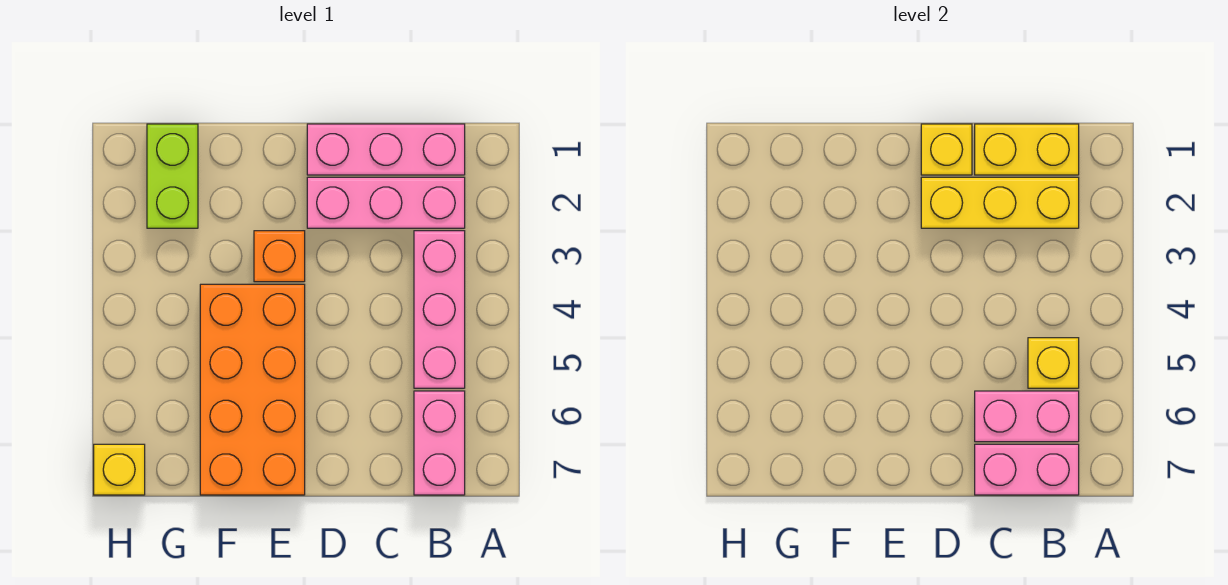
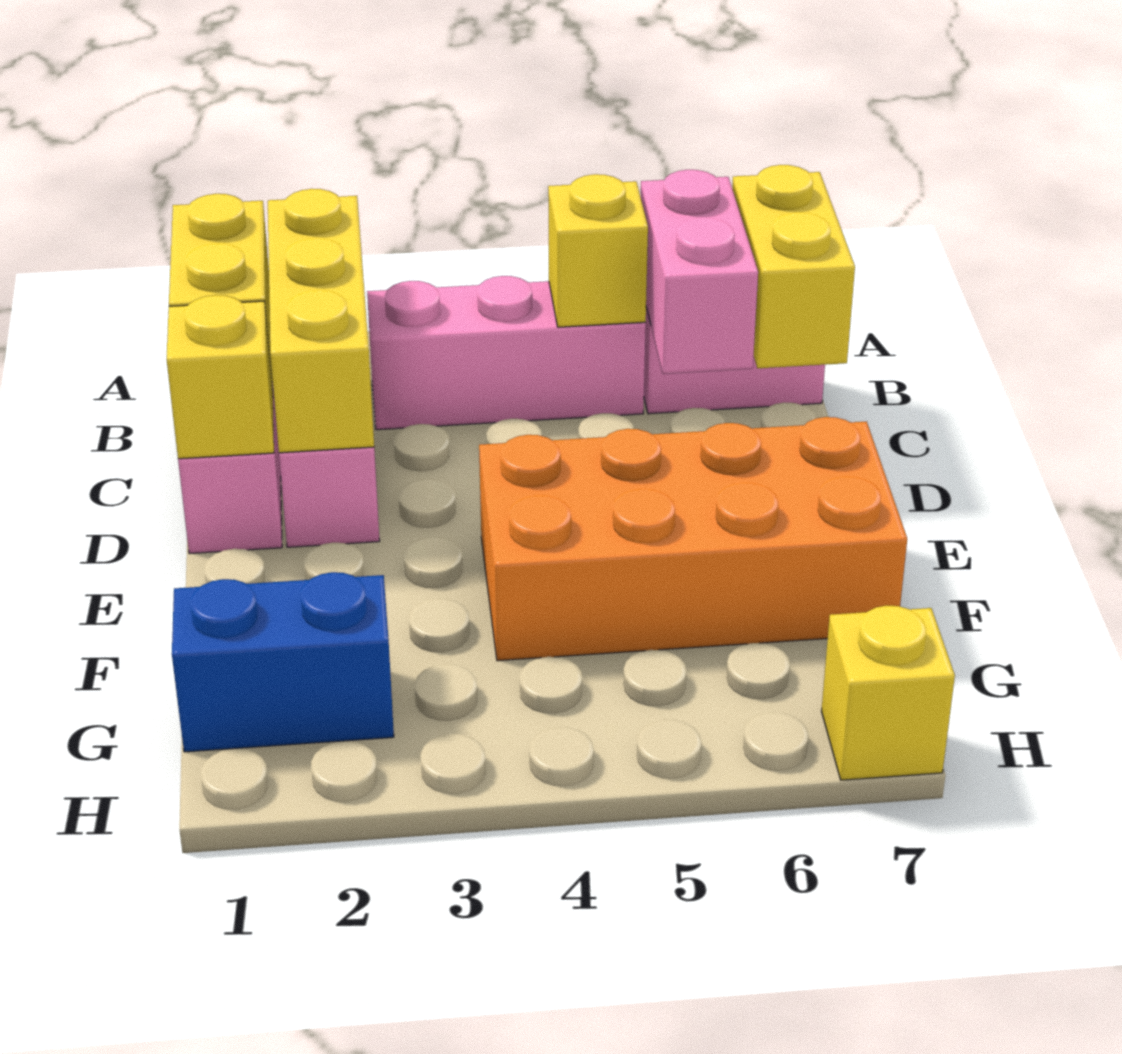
pink 1x2 brick [975,444,1079,495] -> yellow 1x2 brick [732,165,855,368]
orange 1x1 brick [254,231,305,282] -> none
lime 1x2 brick [147,124,198,228] -> blue 1x2 brick [172,572,394,752]

